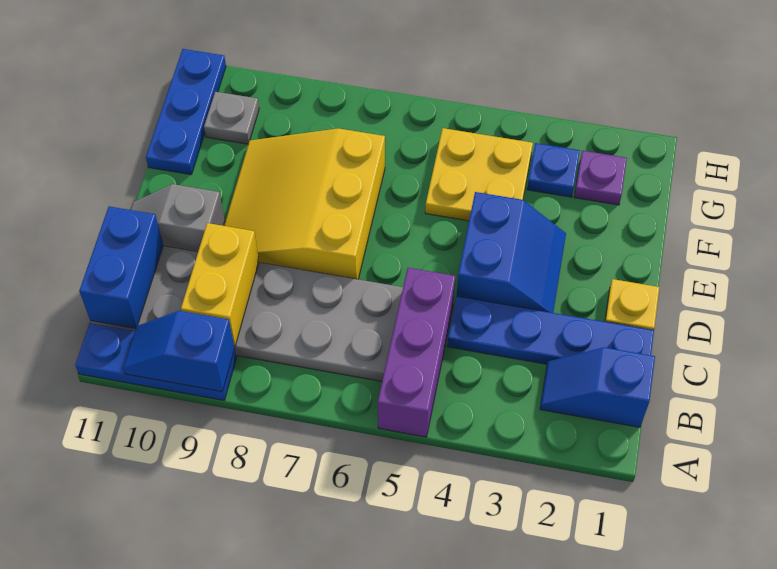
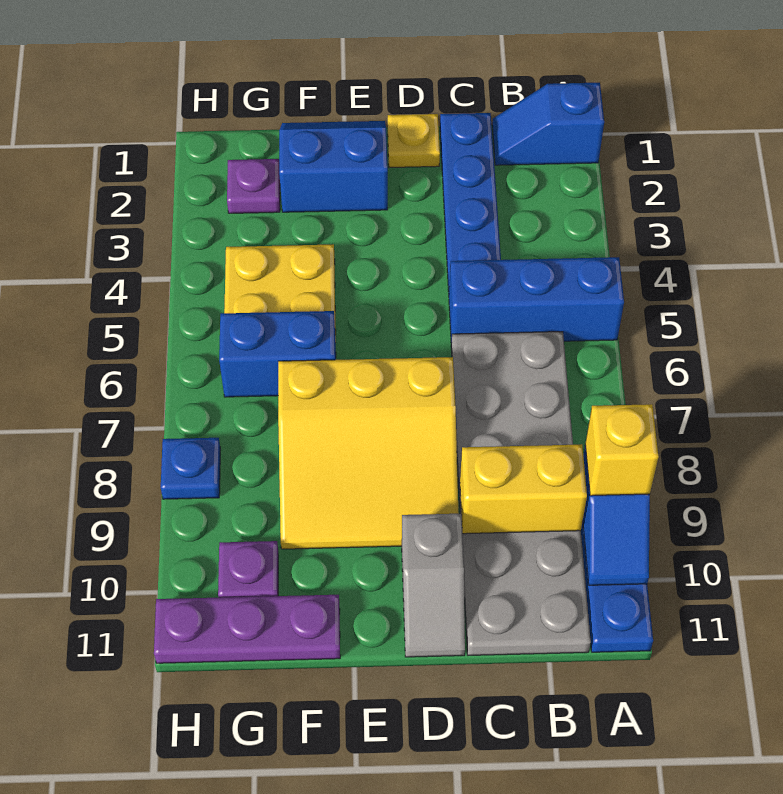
purple 1x3 brick [378,268,455,437] -> blue 1x3 brick [449,257,624,343]
none -> yellow 1x1 brick [585,404,659,496]
blue 1x2 slope [540,347,655,427] -> blue 1x2 slope turned to [492,83,604,165]
blue 1x2 brick [79,206,163,329] -> blue 1x2 brick moved to [219,311,336,397]
blue 2x2 slope [457,192,566,313] -> blue 2x2 slope moved to [279,121,388,212]
blue 1x3 plate [146,49,226,175] -> purple 1x3 plate [154,595,340,663]
blue 1x1 plate [527,143,580,197] -> blue 1x1 plate moved to [161,438,221,499]
grey 1x1 plate [204,92,259,144] -> purple 1x1 plate [218,541,278,598]

